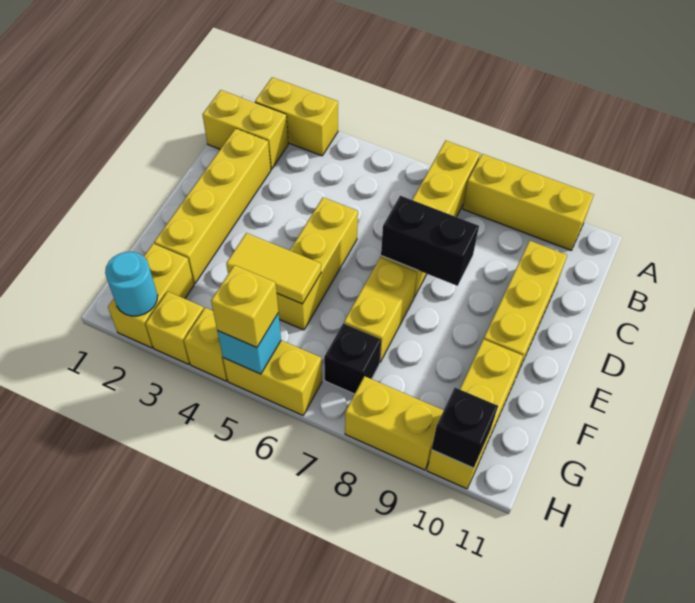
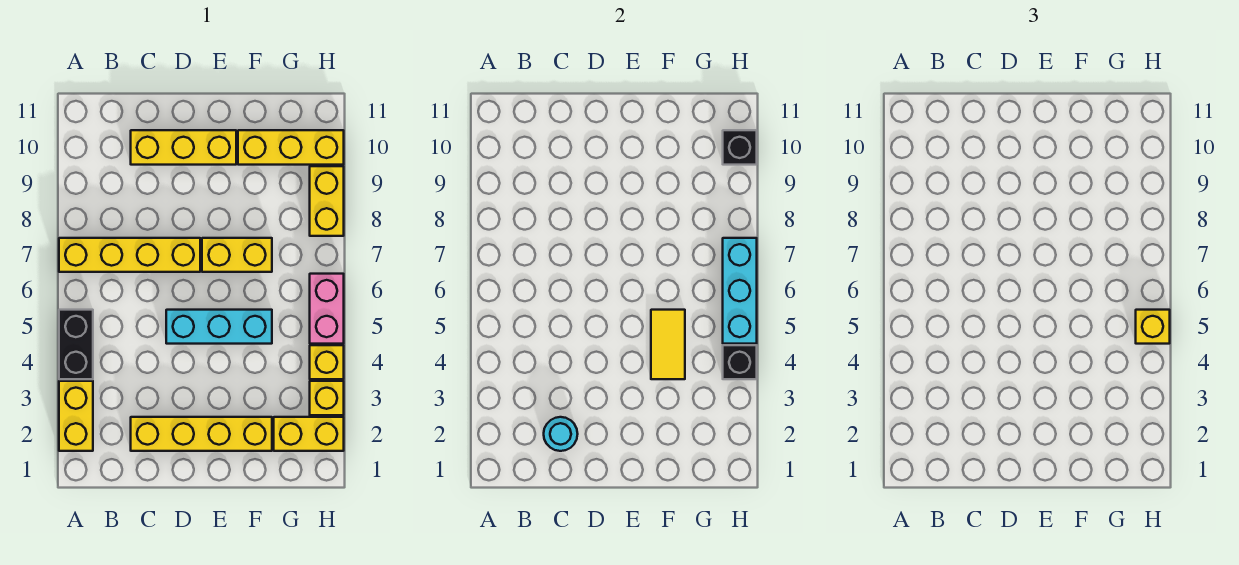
yellow 1x3 brick [463,154,594,250] -> none
yellow 1x2 brick [202,90,288,169] -> none
yellow 1x3 brick [277,197,358,330] -> cyan 1x3 brick [166,310,272,344]
black 1x2 brick [381,196,479,286] -> black 1x2 brick moved to [59,310,93,379]
black 1x1 brick [324,323,381,394] -> black 1x1 brick moved to [723,345,757,379]
cyan 1x1 round brick [105,252,158,316] -> cyan 1x1 round brick moved to [544,417,578,451]
yellow 1x2 brick [223,340,322,415] -> pink 1x2 brick [310,274,344,344]
cyan 1x1 brick [217,313,281,374] -> cyan 1x3 brick [723,238,757,344]

